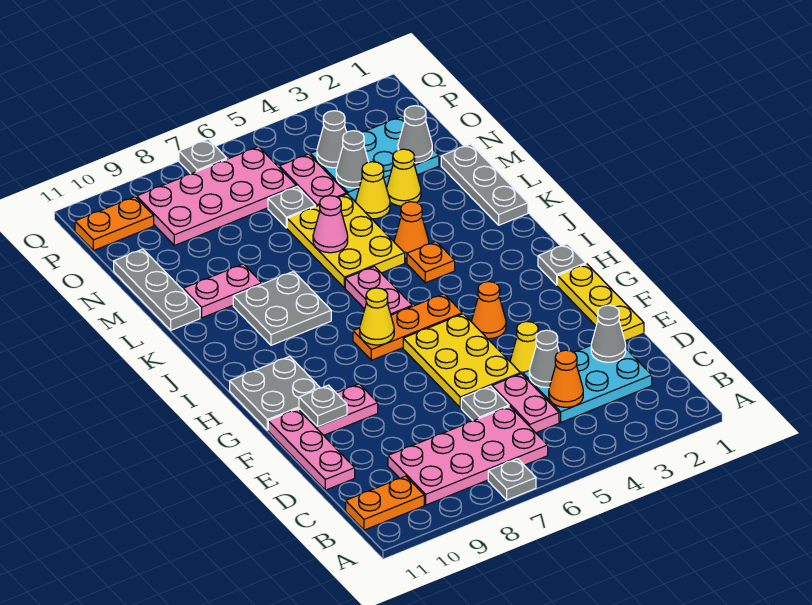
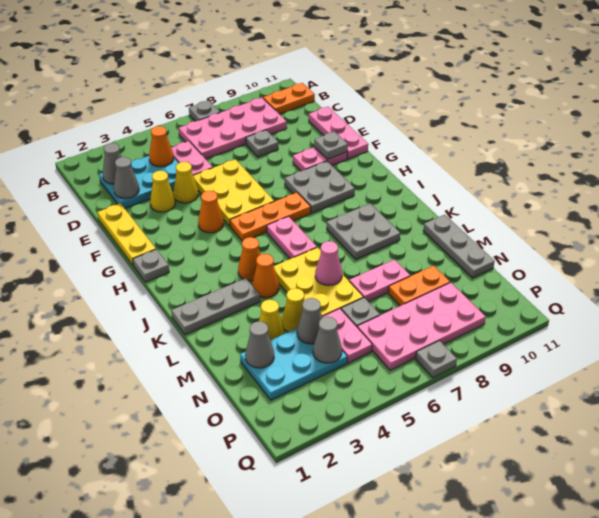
grey 1x1 cone [529,330,559,387] -> grey 1x1 cone moved to [103,143,121,184]
grey 1x1 plate [461,386,509,421] -> grey 1x1 plate moved to [246,130,278,157]
grey 2x2 plate [230,356,320,430] -> grey 2x2 plate moved to [285,161,355,213]
yellow 1x1 cone [360,288,394,345] -> yellow 1x1 cone moved to [150,171,175,212]
orange 1x1 plate [407,242,455,283] -> orange 1x1 cone [238,237,261,281]
grey 1x3 plate [441,144,528,225] -> grey 1x3 plate turned to [171,278,260,335]
pink 1x2 plate [183,264,262,318] -> pink 1x2 plate moved to [349,260,410,302]
orange 1x2 plate [75,197,154,251] -> orange 1x2 plate moved to [388,266,450,306]

